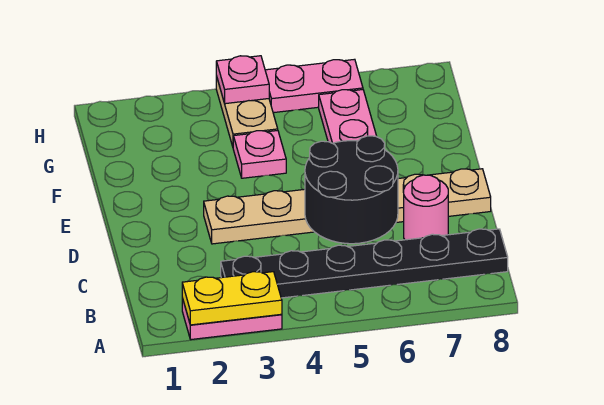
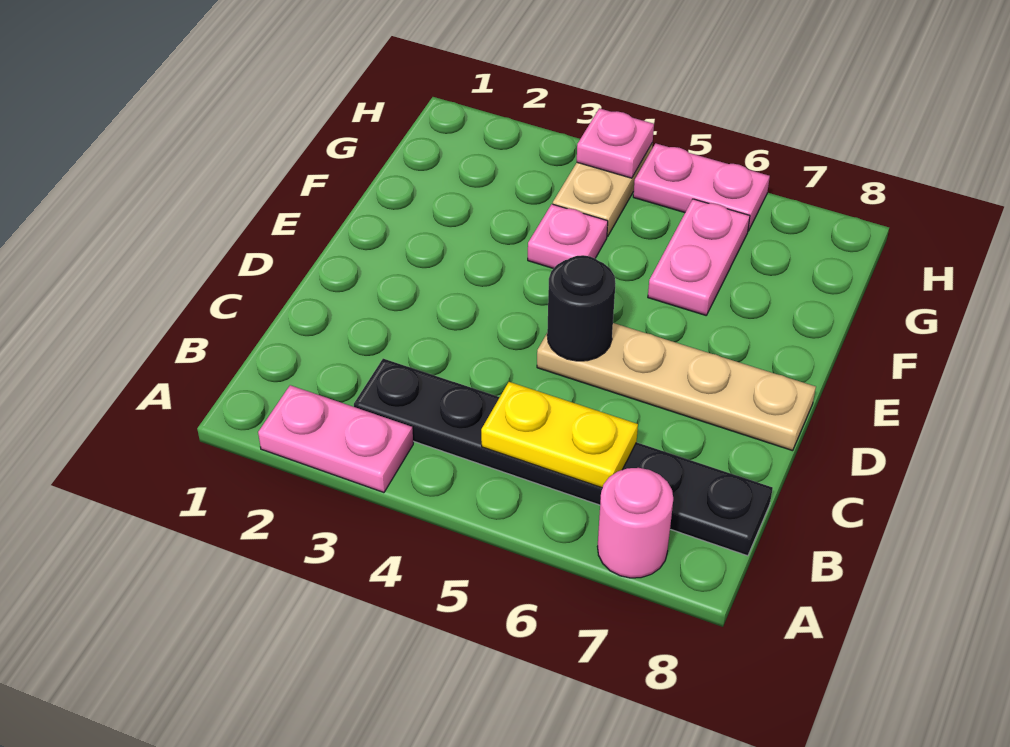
yellow 1x2 plate [182,272,282,325] -> yellow 1x2 plate moved to [481,382,638,488]
black 2x2 round brick [305,136,398,244] -> black 1x1 round brick [547,255,615,361]
pink 1x1 round brick [404,175,448,240] -> pink 1x1 round brick moved to [597,468,673,578]
tan 1x6 plate [204,169,491,244] -> tan 1x4 plate [537,323,816,451]

